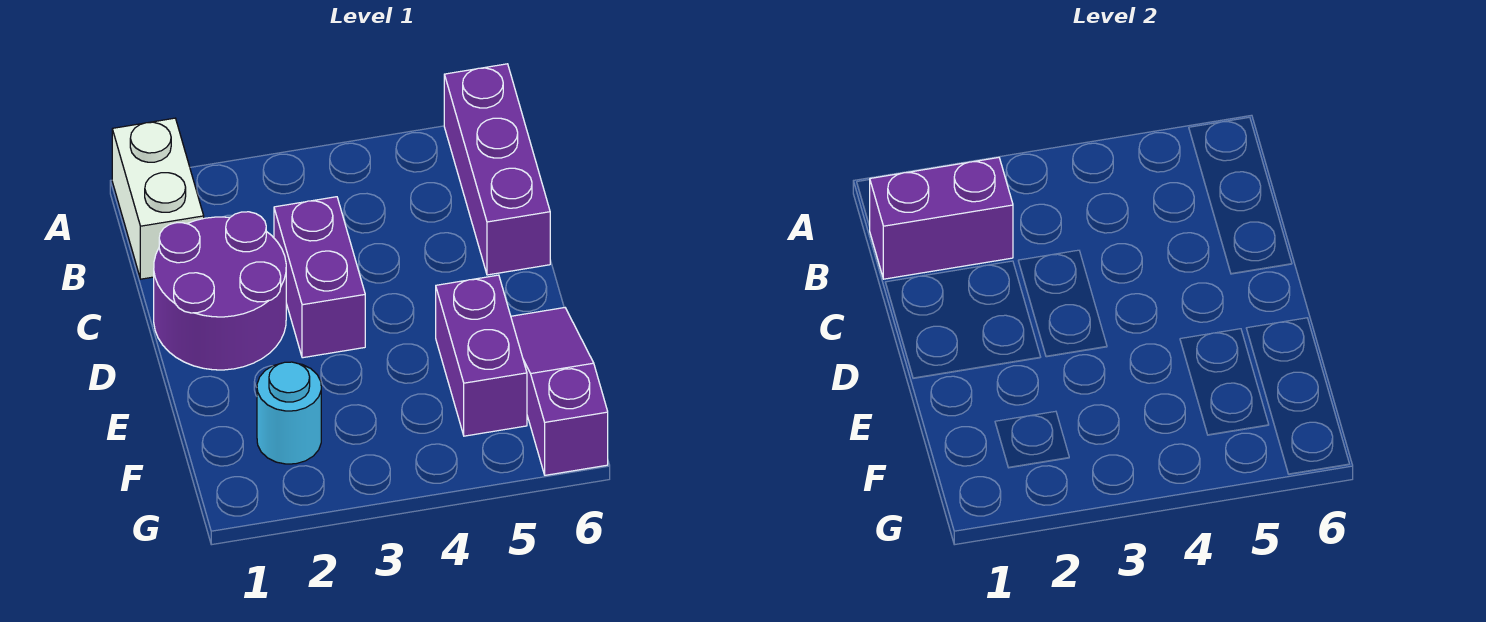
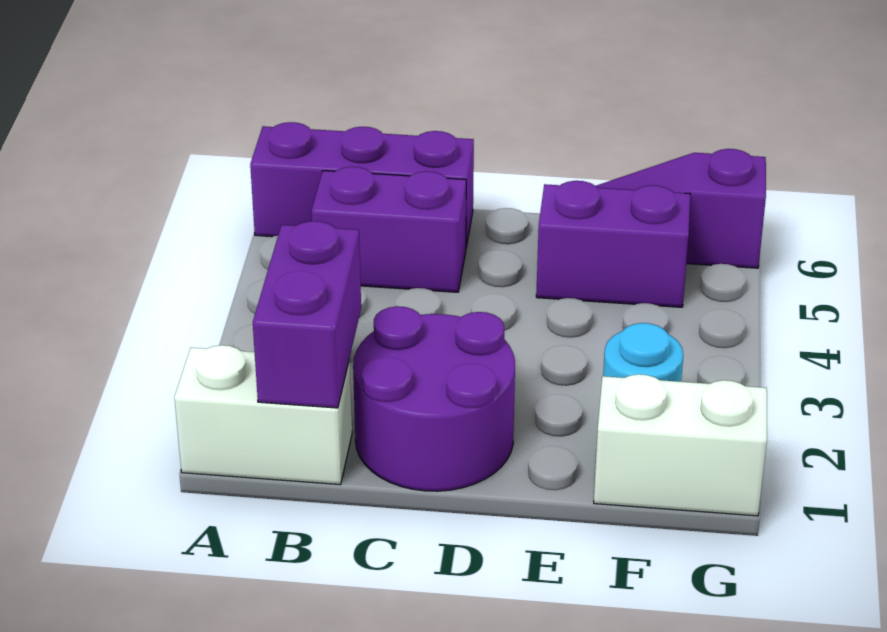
purple 1x2 brick [274,197,365,358] -> purple 1x2 brick moved to [312,167,466,292]
none -> white 1x2 brick [594,374,767,516]

